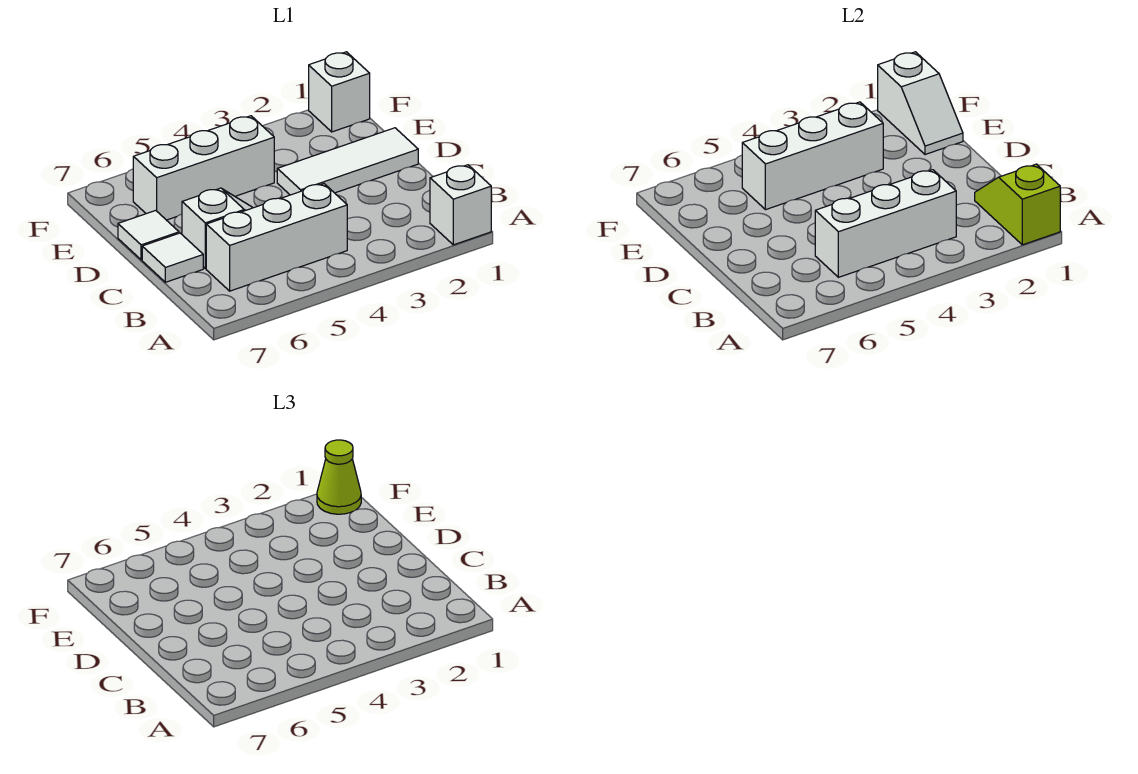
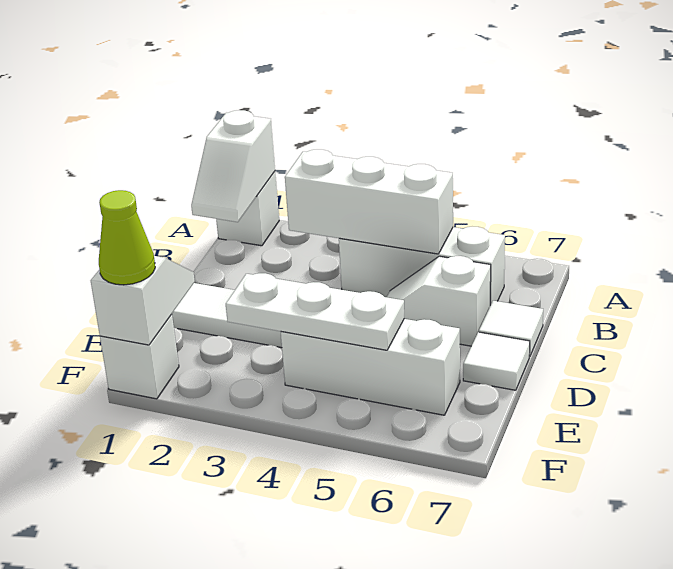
lime 1x2 slope [975,164,1060,245] -> white 1x2 slope [191,110,275,222]
white 1x3 brick [742,102,883,210] -> white 1x3 plate [226,273,404,350]

